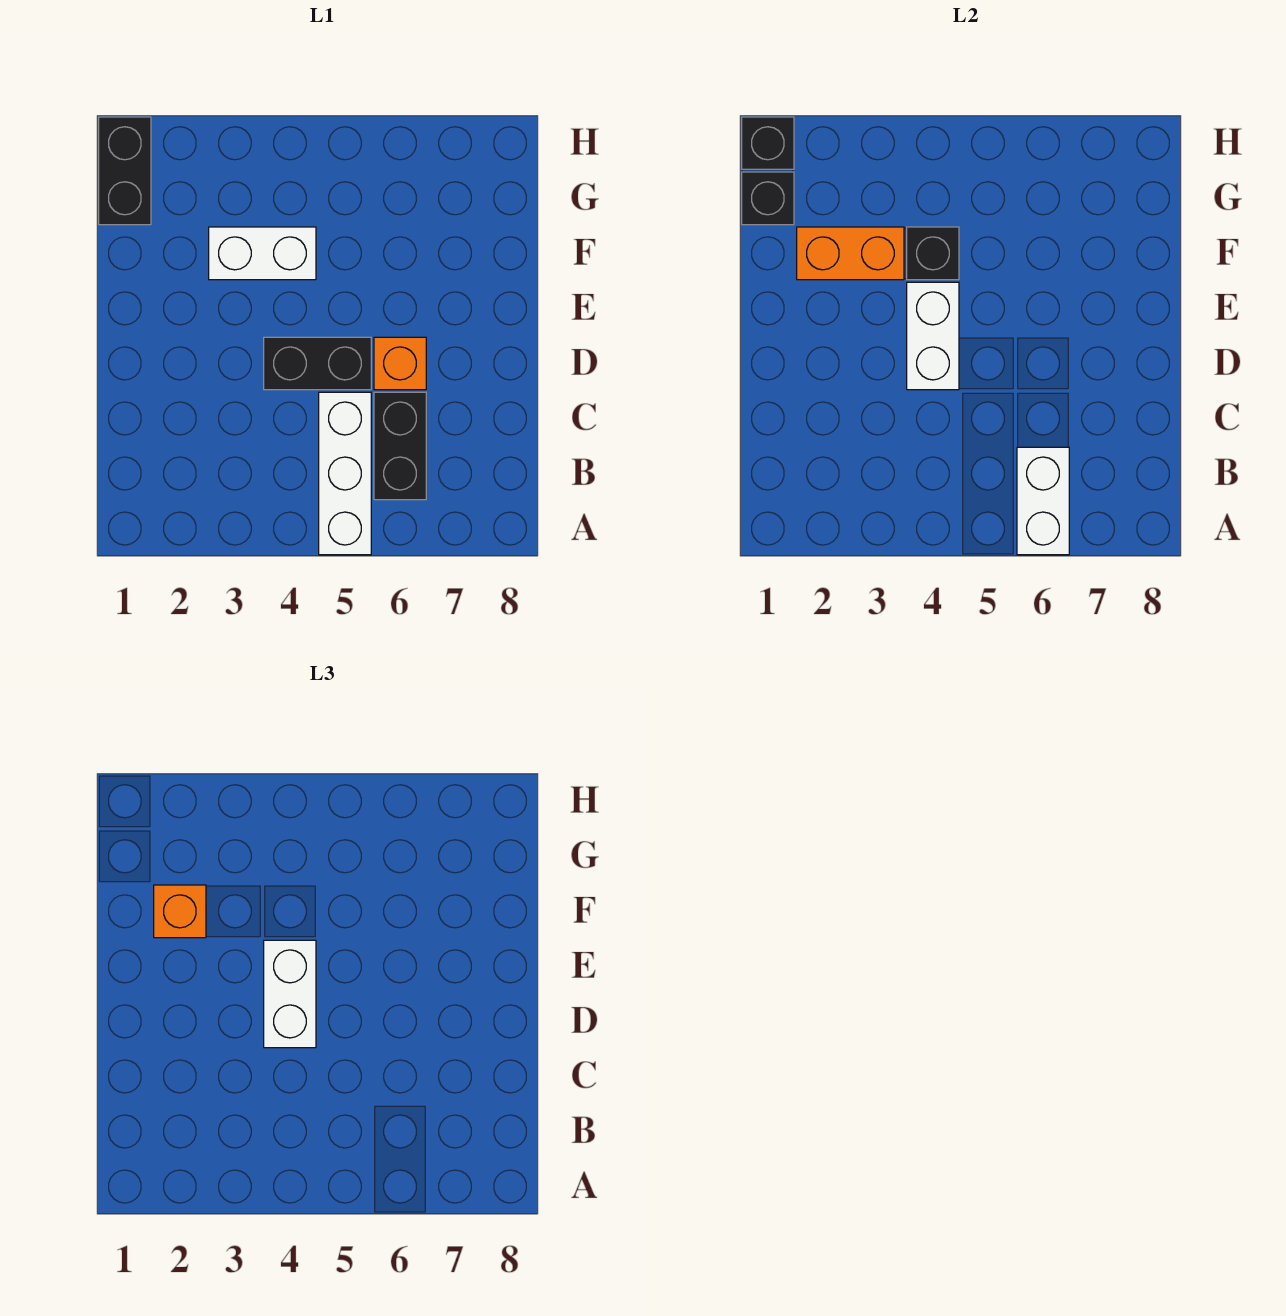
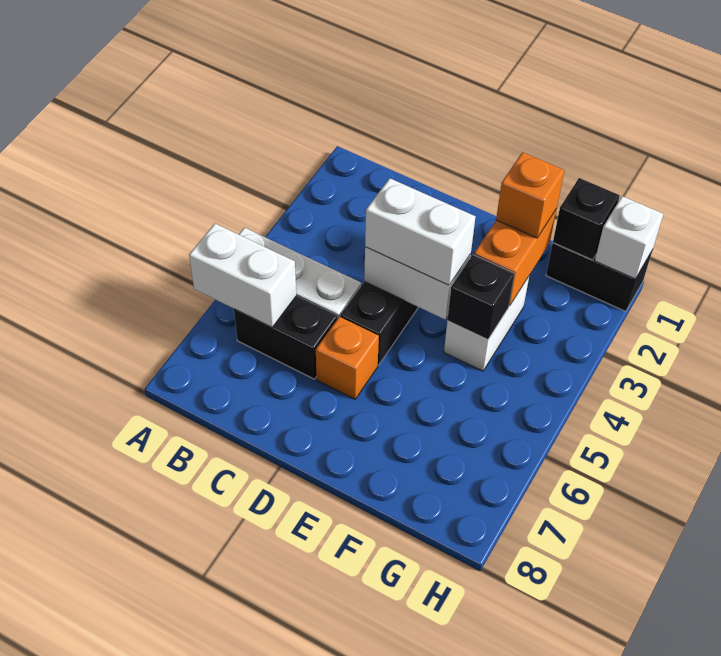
black 1x1 brick [742,117,794,169] -> white 1x1 brick [595,196,663,279]

